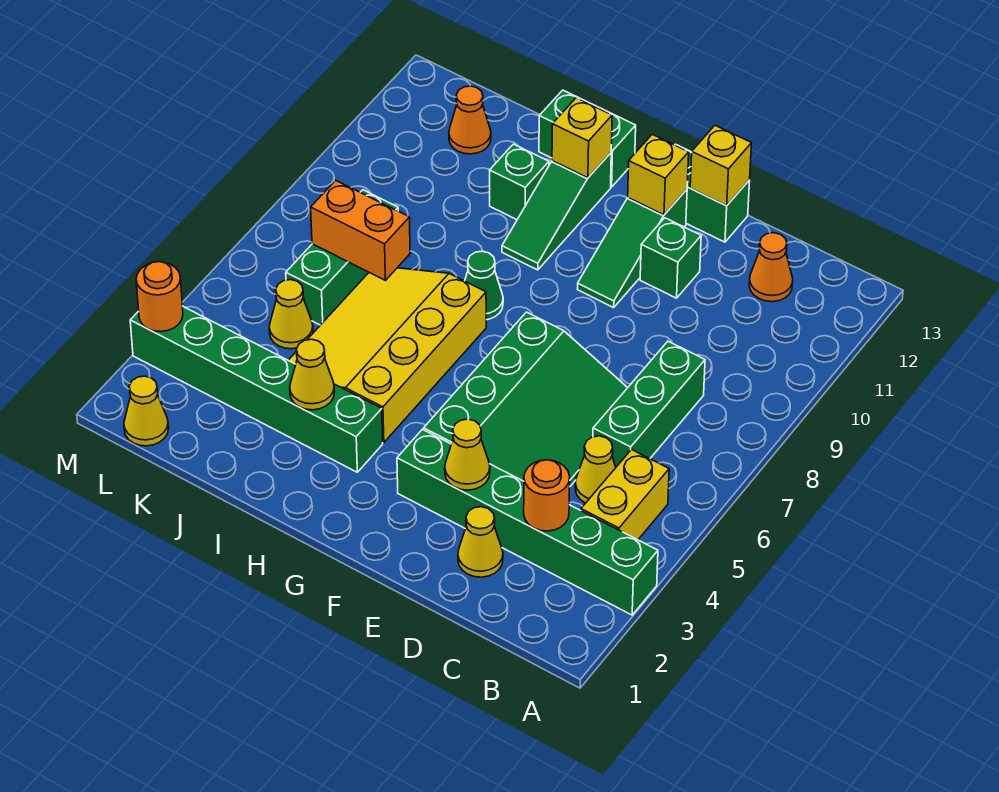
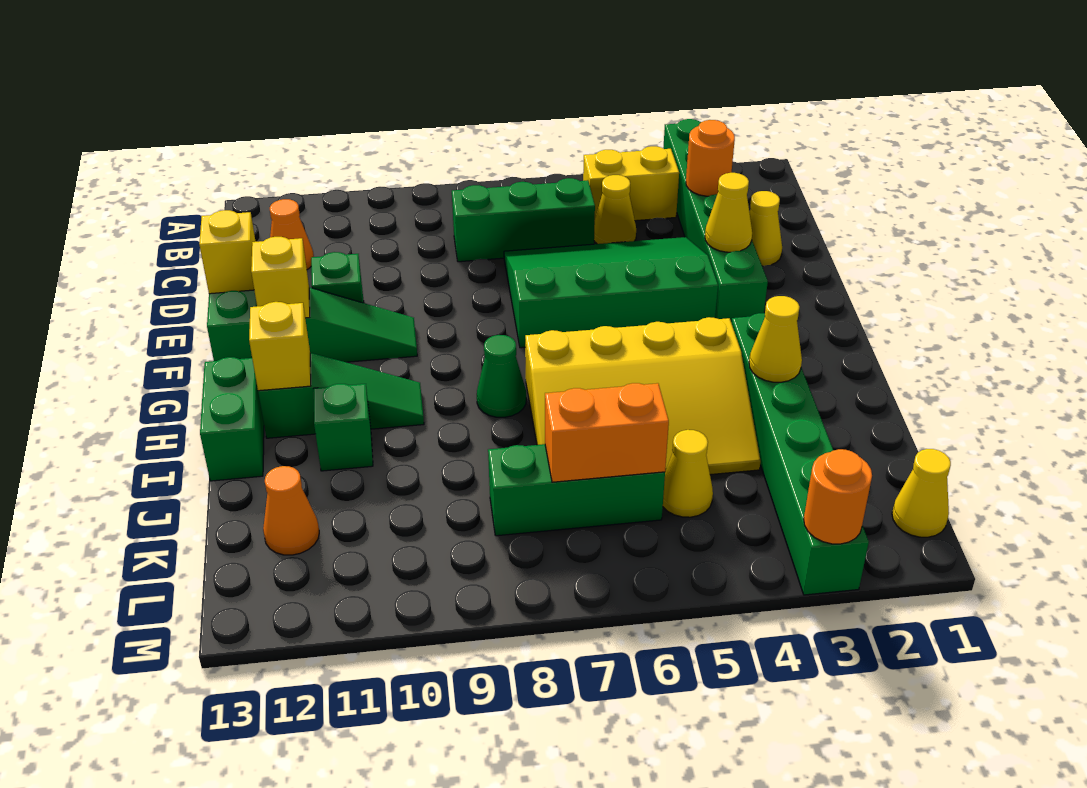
orange 1x2 brick [311,181,410,280] -> orange 1x2 brick turned to [545,383,669,482]

